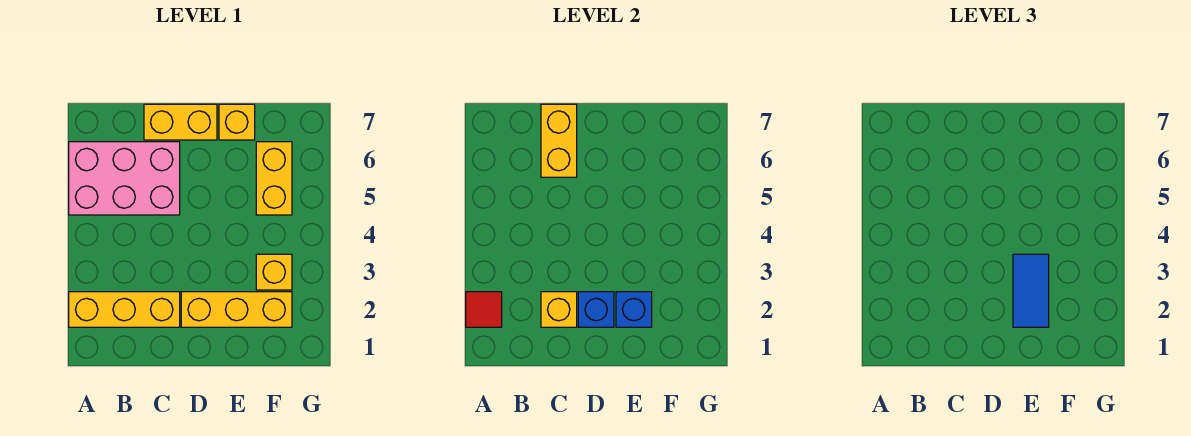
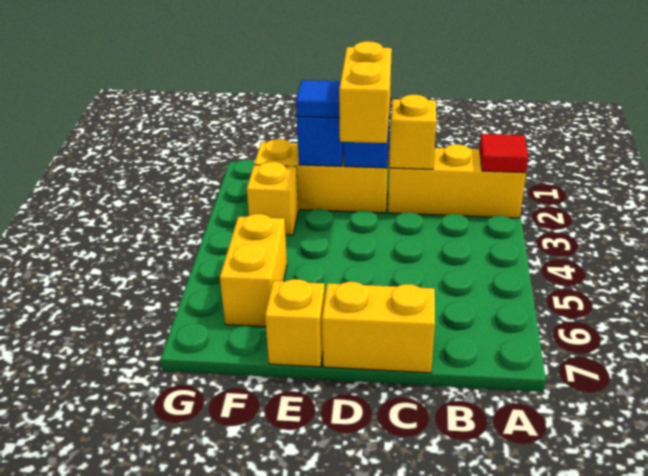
pink 2x3 brick [69,142,180,215] -> none
yellow 1x2 brick [541,104,577,177] -> yellow 1x2 brick moved to [339,41,392,143]
blue 1x2 tile [1013,254,1049,327] -> blue 1x1 tile [296,80,341,118]

